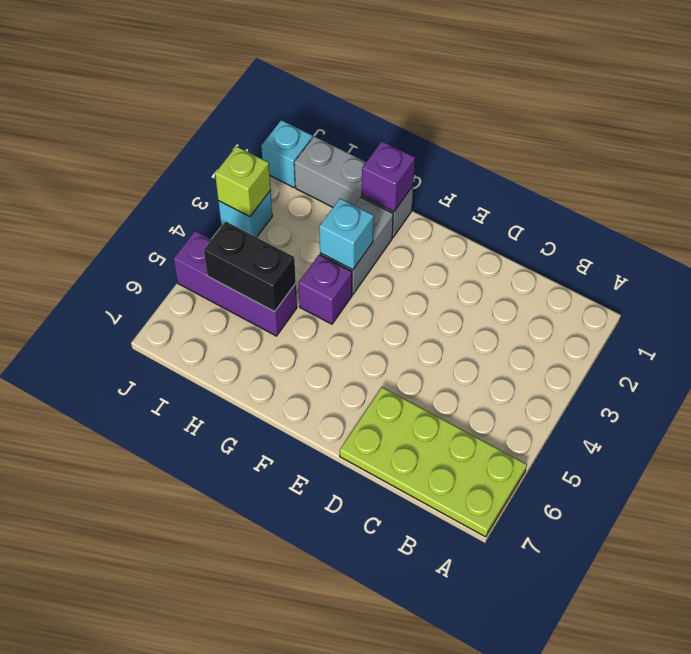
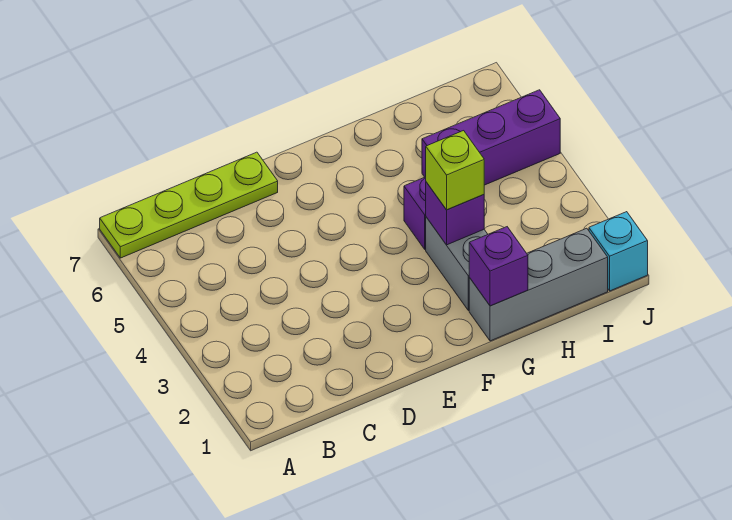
lime 2x4 plate [340,387,527,537] -> lime 1x4 plate [100,152,278,258]
cyan 1x1 brick [319,198,374,270] -> purple 1x1 brick [426,182,484,245]
black 1x2 brick [204,222,296,312] -> none
cyan 1x1 brick [218,190,272,237] -> none
lime 1x1 brick [215,146,271,217] -> lime 1x1 brick moved to [426,131,484,210]

